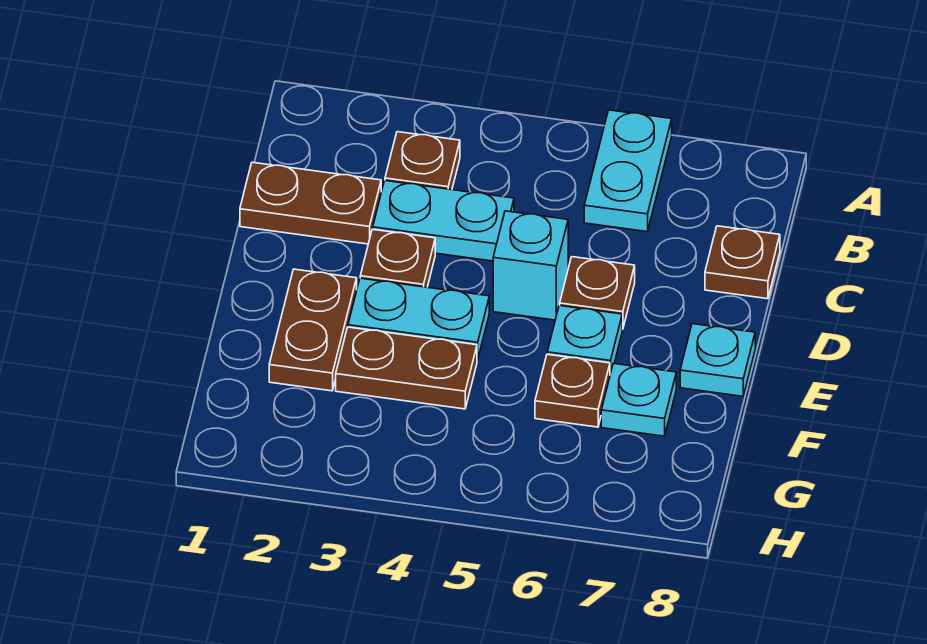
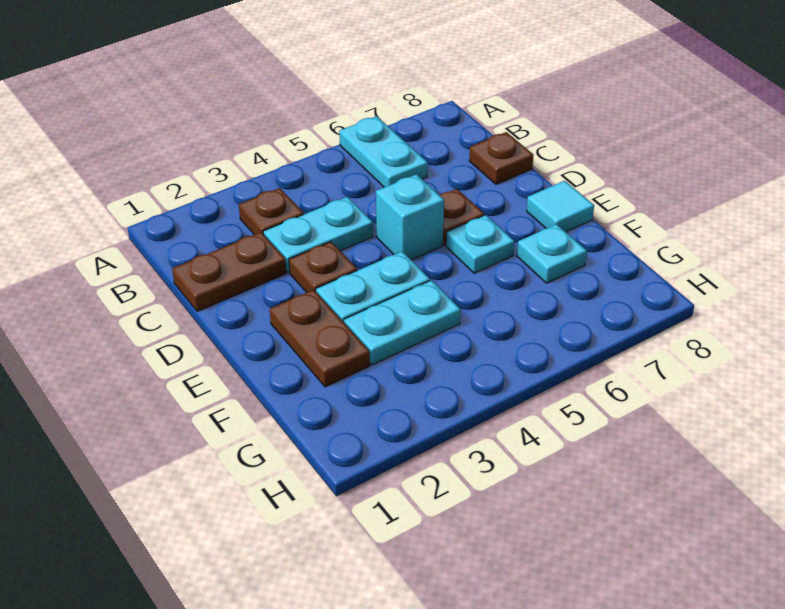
cyan 1x1 plate [680,324,755,396] -> cyan 1x1 tile [527,181,594,232]
brown 1x2 plate [336,327,477,409] -> cyan 1x2 plate [344,280,461,365]
brown 1x1 plate [535,354,610,427] -> none

